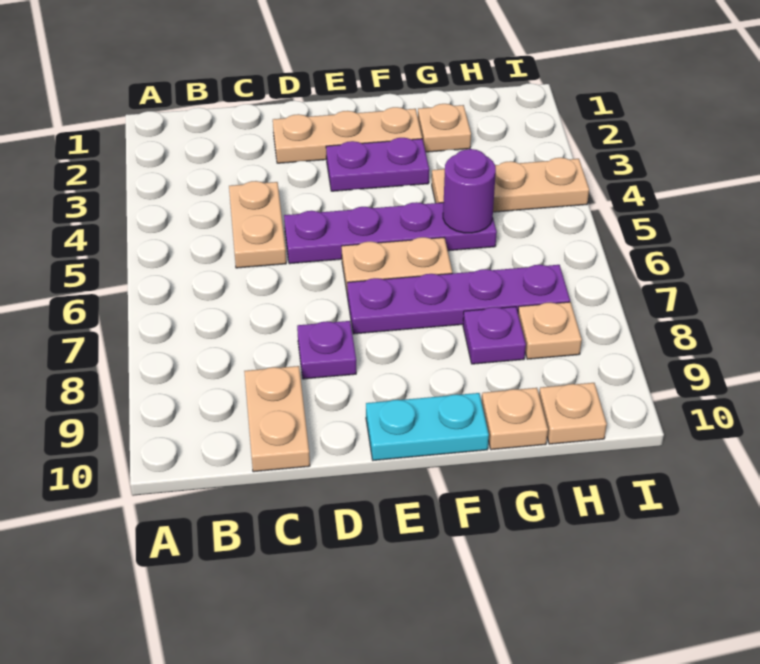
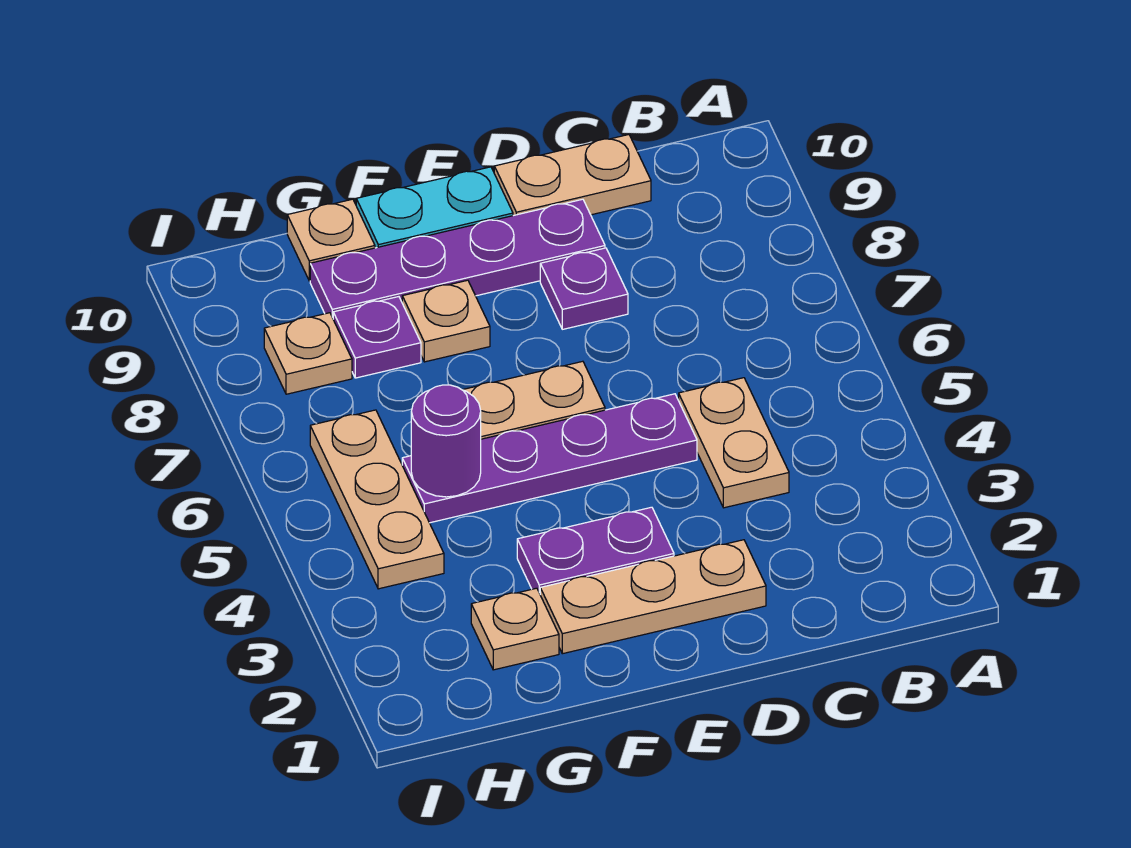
tan 1x2 plate [244,366,310,472] -> tan 1x2 plate turned to [494,135,651,216]
purple 1x4 plate [347,265,570,334] -> purple 1x4 plate moved to [310,199,605,318]
tan 1x3 plate [432,158,589,212] -> tan 1x3 plate turned to [310,410,444,589]
tan 1x1 plate [539,383,607,444] -> tan 1x1 plate moved to [402,280,490,362]

